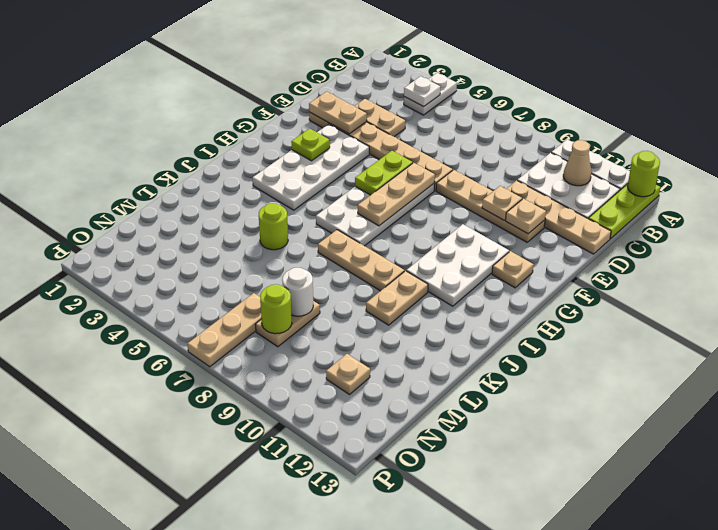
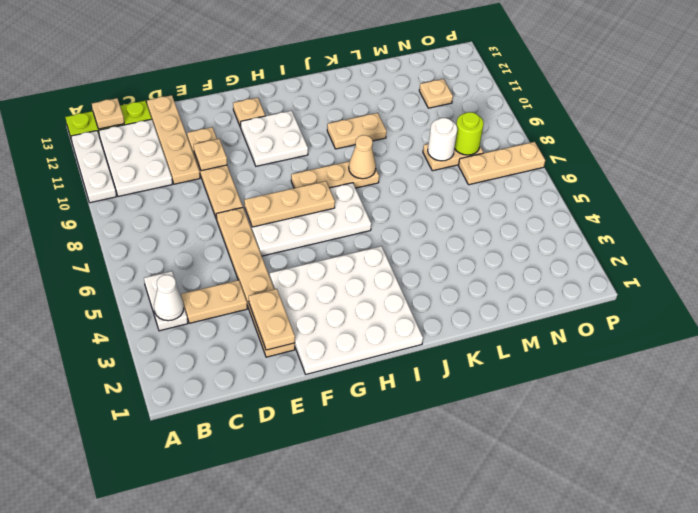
white 1x2 plate [404,73,457,115] -> white 1x2 plate turned to [144,271,188,331]
lime 1x1 round brick [627,151,660,197] -> none
white 1x1 plate [404,76,440,107] -> white 1x1 cone [154,275,184,321]
tan 1x1 cone [563,140,591,186] -> tan 1x1 cone moved to [349,135,376,179]
tan 1x2 plate [355,99,405,137] -> tan 1x2 plate turned to [181,280,247,323]
tan 1x1 plate [506,199,546,234] -> tan 1x1 plate moved to [92,98,124,129]
white 2x4 plate [253,124,369,210] -> white 4x4 plate [270,246,423,374]
lime 1x2 plate [355,151,413,195] -> none
lime 1x1 plate [291,129,330,161] -> none
white 2x3 plate [406,224,509,306] -> white 2x2 plate [241,111,308,166]
tan 1x3 plate [318,230,404,291] -> tan 1x3 plate turned to [291,161,379,188]
lime 1x1 round brick [259,203,288,250] -> none

